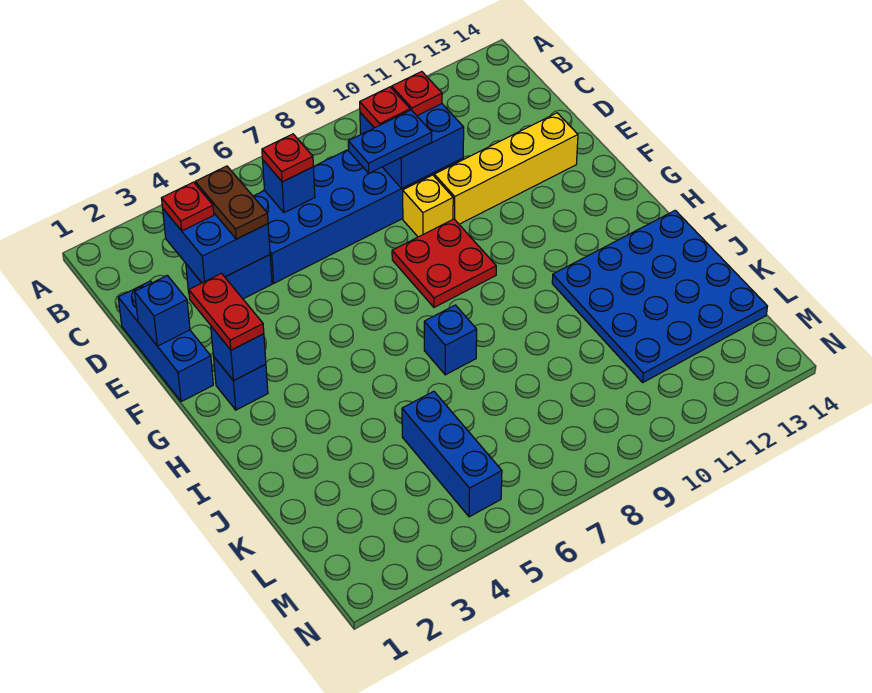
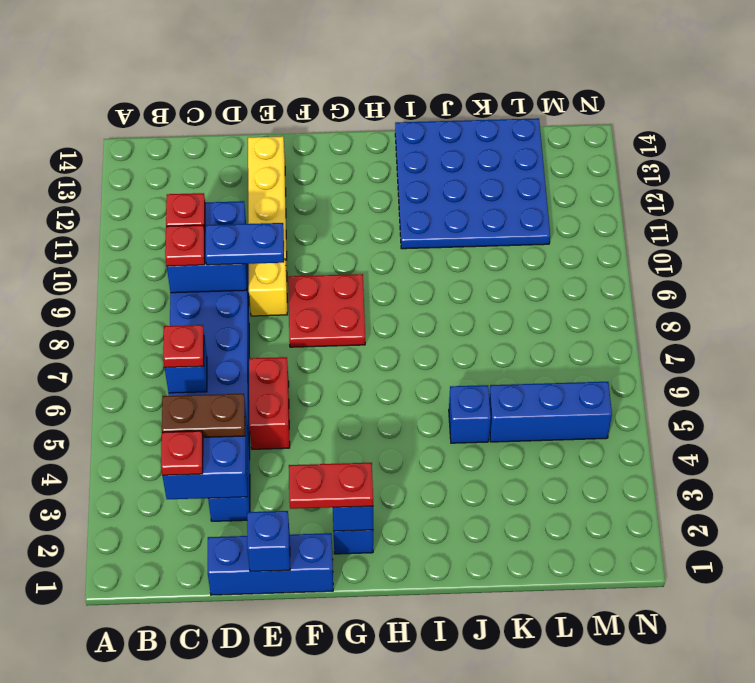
blue 1x2 plate [348,110,432,173] -> blue 1x2 plate turned to [205,223,284,265]
none -> red 1x2 brick [249,357,290,449]
blue 1x1 brick [424,305,477,375] -> blue 1x1 brick moved to [449,385,491,443]

